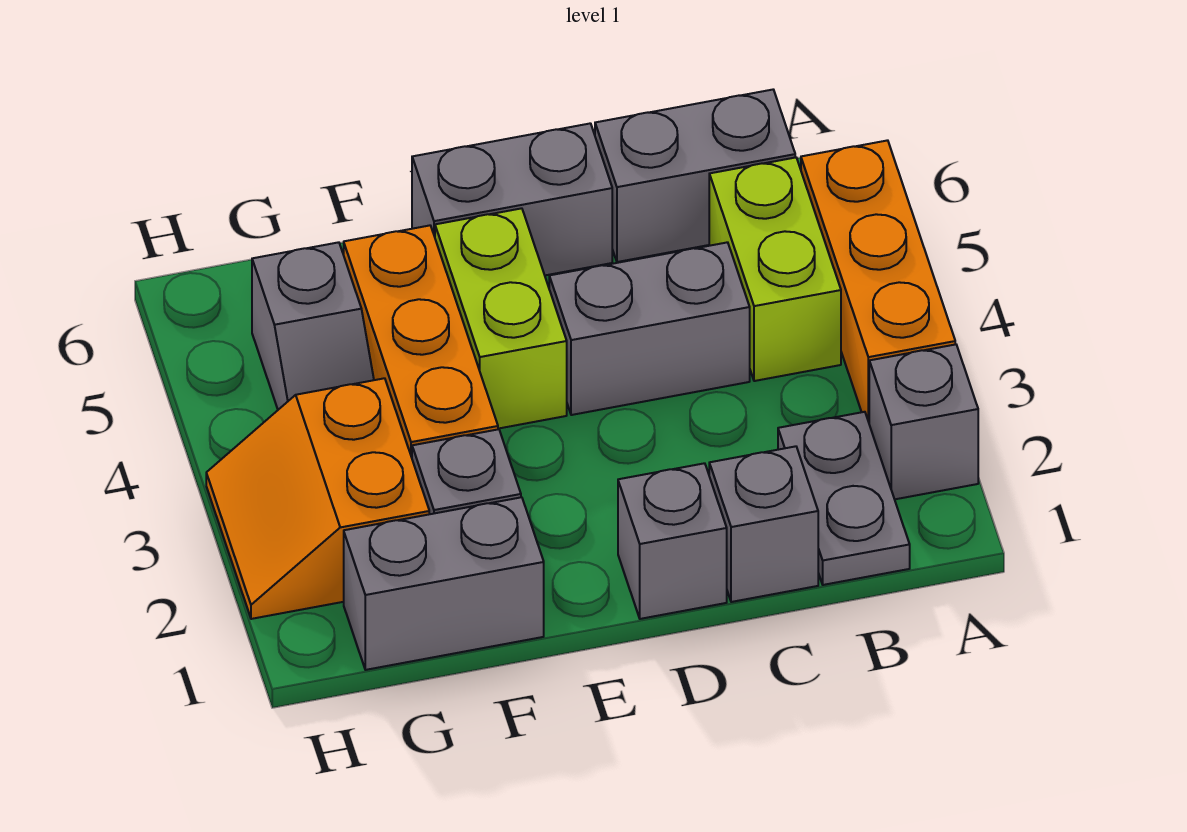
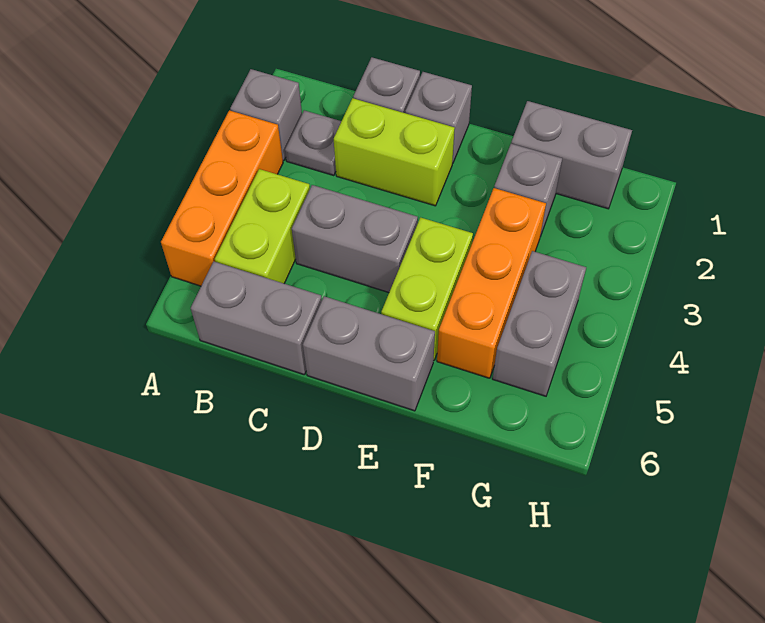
grey 1x2 plate [778,412,910,585] -> grey 1x1 plate [285,110,341,176]
none -> lime 1x2 brick [334,98,455,206]
orange 2x2 slope [206,378,429,619] -> none
grey 1x2 slope [252,242,374,410] -> grey 1x2 brick [493,251,586,396]

